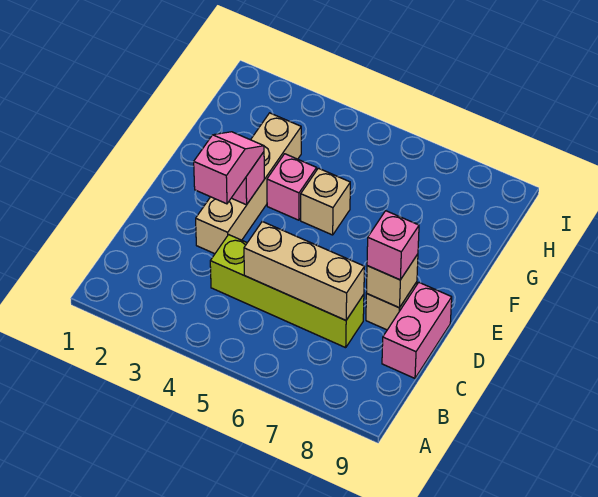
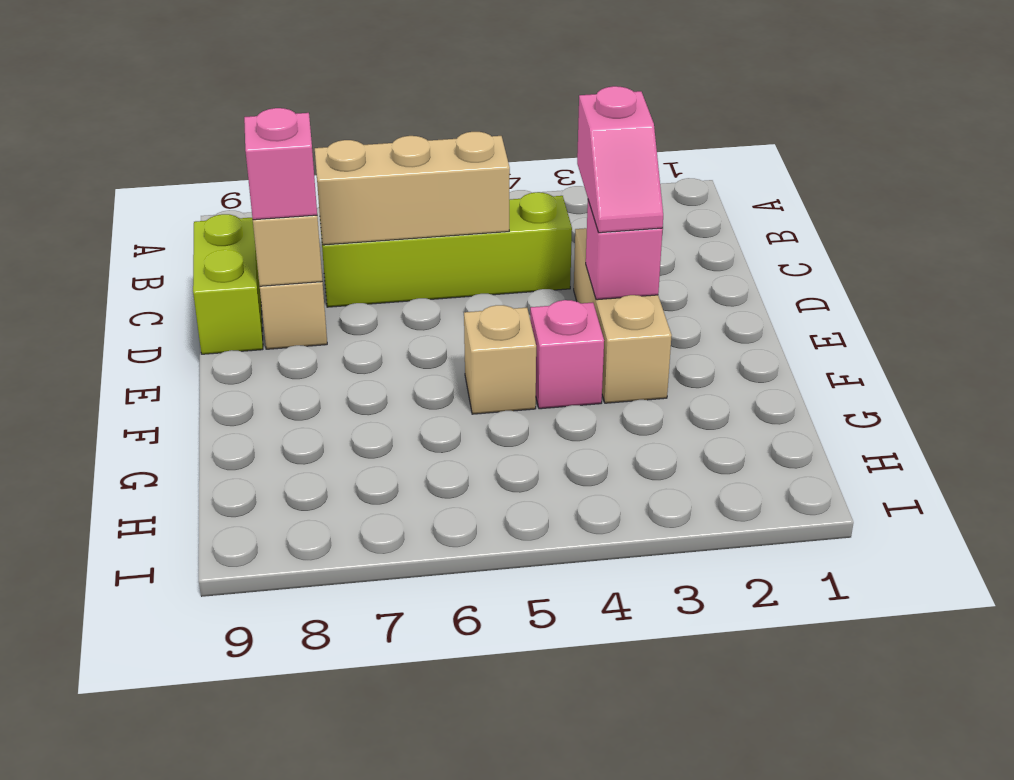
pink 1x2 brick [382,283,452,378] -> lime 1x2 brick [193,214,263,354]
tan 1x4 brick [196,113,301,254] -> tan 1x3 brick [574,228,672,403]

